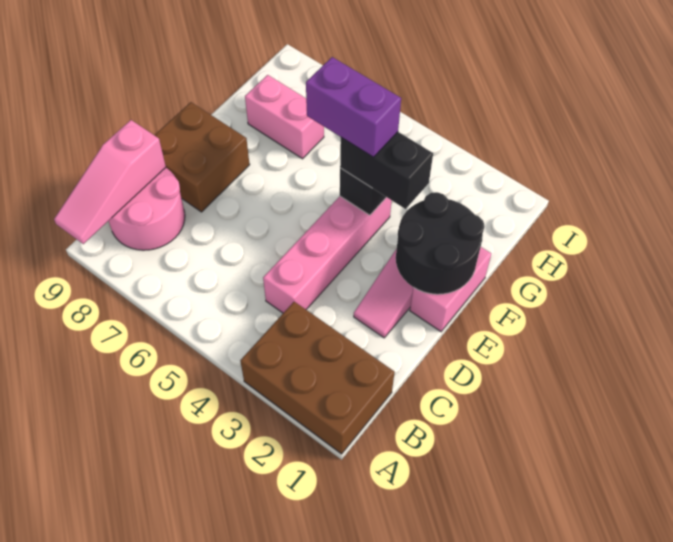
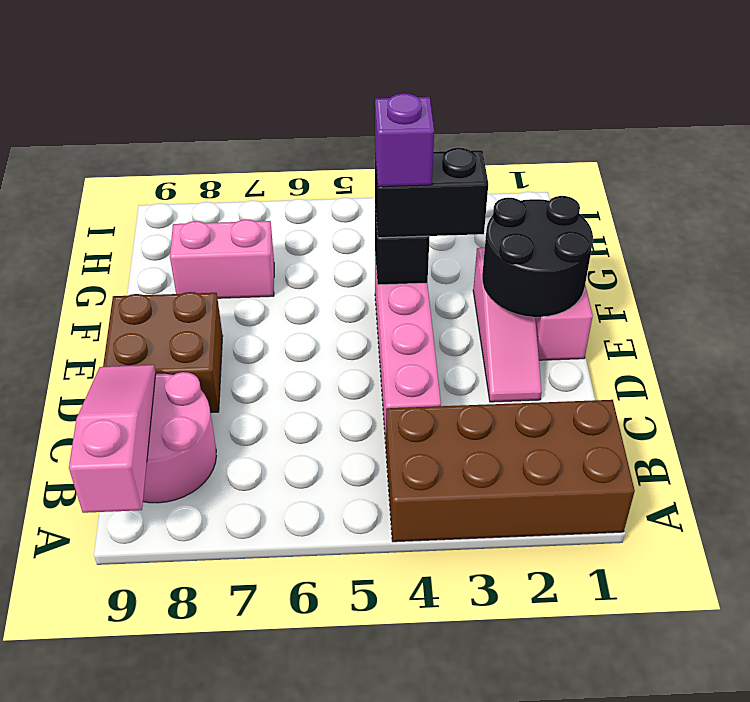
brown 2x3 brick [240,302,395,454] -> brown 2x4 brick [386,400,635,542]
pink 1x3 slope [54,120,166,244] -> pink 1x3 slope turned to [69,365,156,513]
purple 1x2 brick [306,57,401,157] -> purple 1x1 brick [375,93,434,187]

